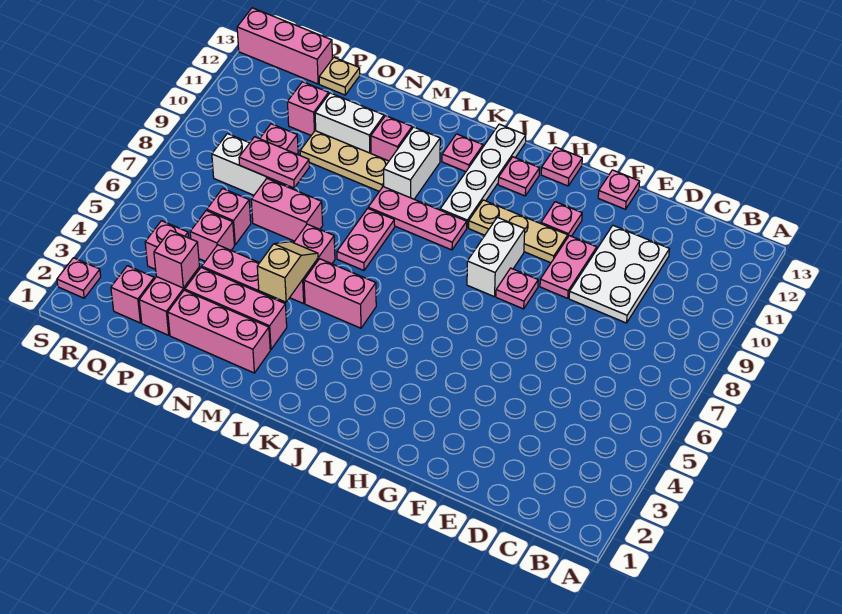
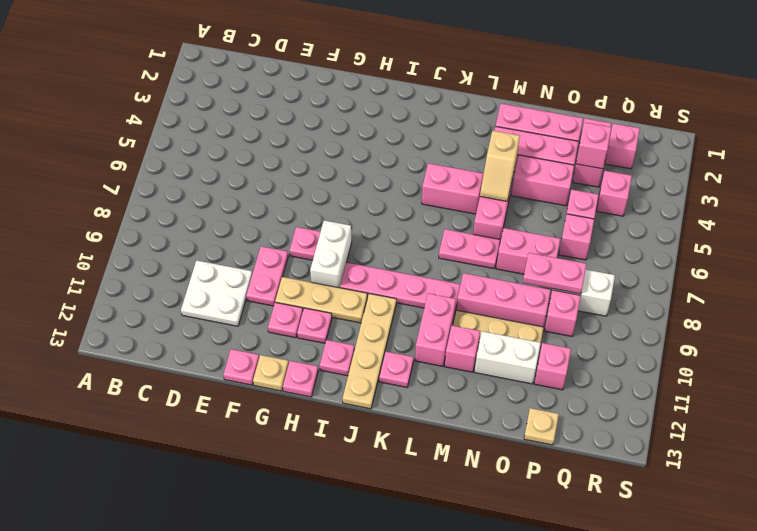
white 2x3 plate [569,226,669,323] -> white 2x2 plate [181,260,252,326]
none -> tan 1x1 plate [253,355,289,391]
pink 1x3 plate [368,187,467,250] -> pink 1x4 plate [340,263,461,311]
white 1x4 plate [440,124,526,228] -> tan 1x4 plate [343,294,396,409]
pink 1x2 plate [337,208,395,270] -> pink 1x2 plate turned to [439,229,500,269]
white 1x2 brick [384,127,440,199] -> pink 1x2 brick [415,293,456,366]
pink 1x3 brick [237,8,332,84] -> pink 1x3 brick moved to [457,273,551,327]
pink 1x1 plate [57,258,101,298] -> pink 1x1 plate moved to [297,308,332,343]

